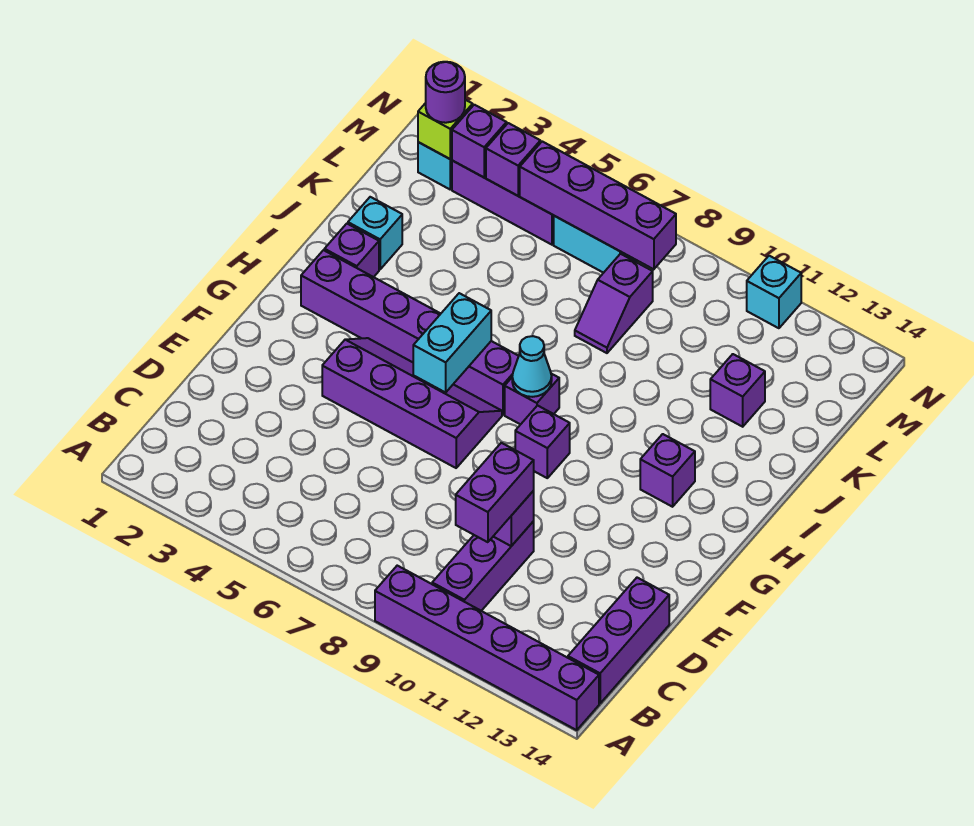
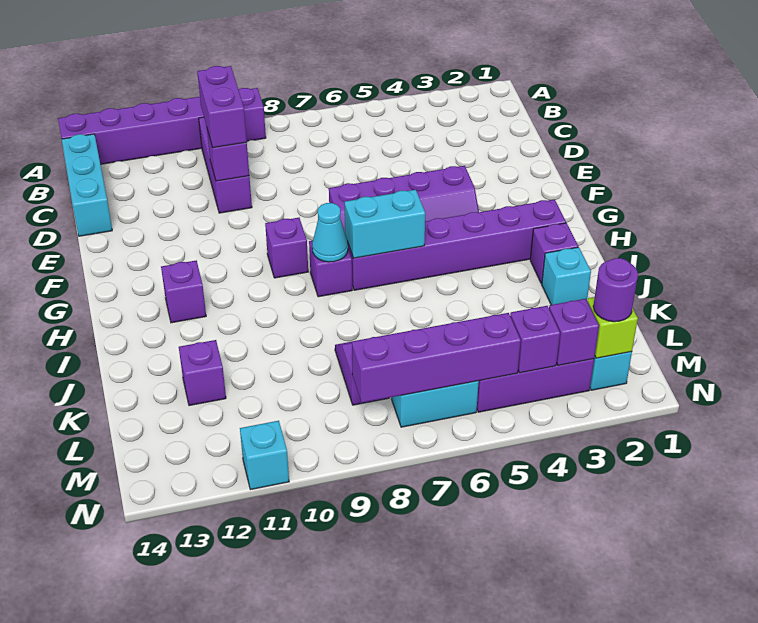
purple 1x3 brick [568,578,669,703] -> cyan 1x3 brick [62,134,112,236]
cyan 1x2 brick [413,293,491,392] -> cyan 1x2 brick turned to [345,190,425,258]

